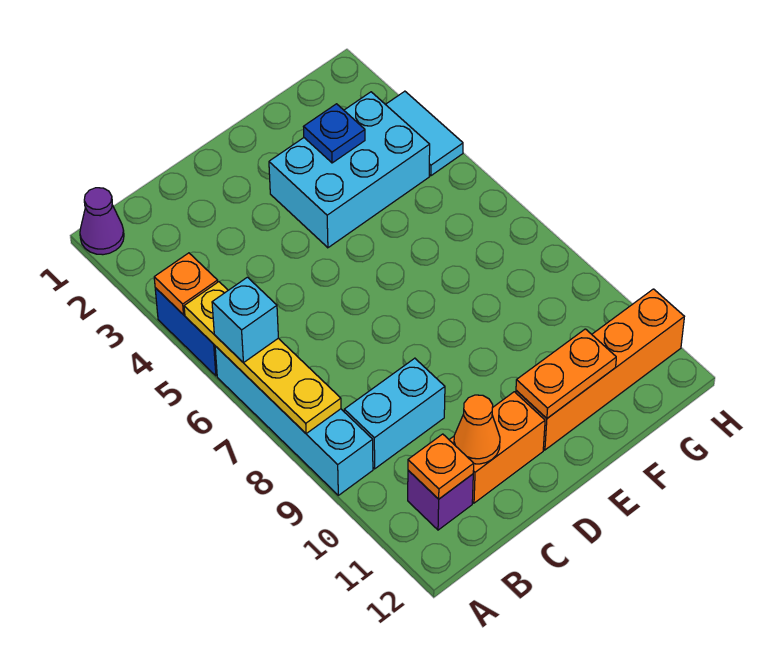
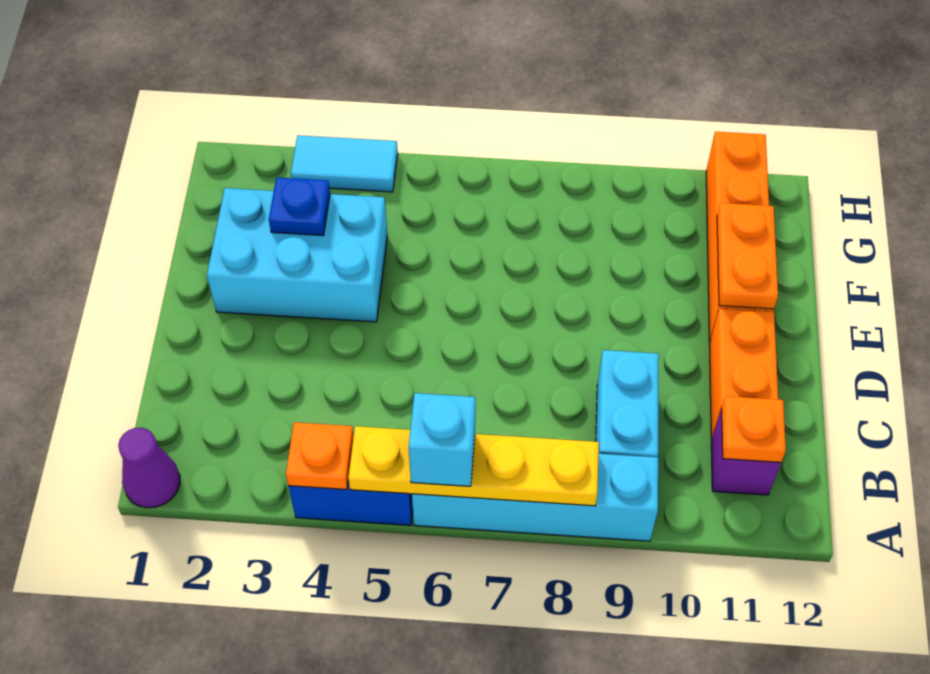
orange 1x1 cone [454,395,500,464] -> none
cyan 2x3 brick [269,92,430,248] -> cyan 2x3 brick turned to [207,188,387,322]

